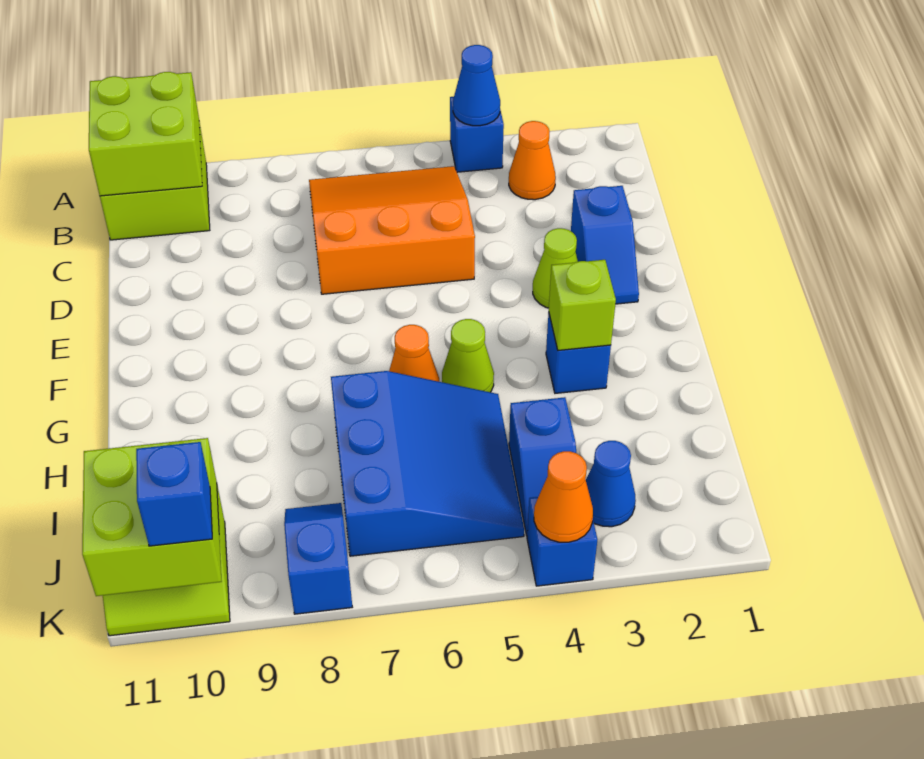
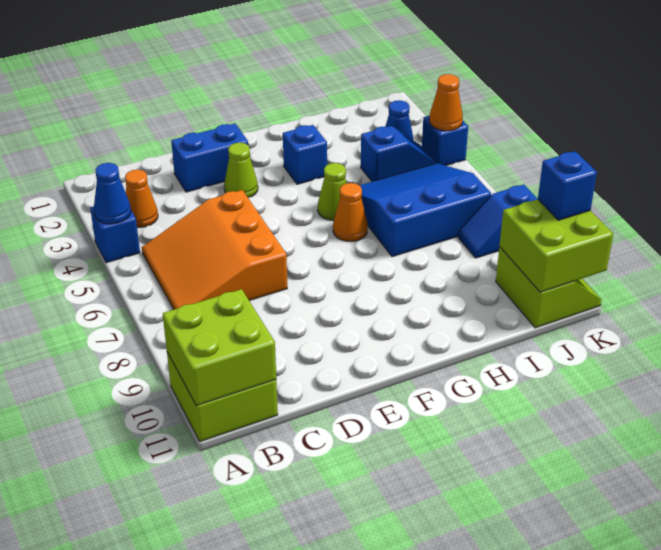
blue 1x2 slope [571,186,639,304] -> blue 1x2 brick [171,124,248,192]
lime 1x1 brick [549,260,616,351] -> none

